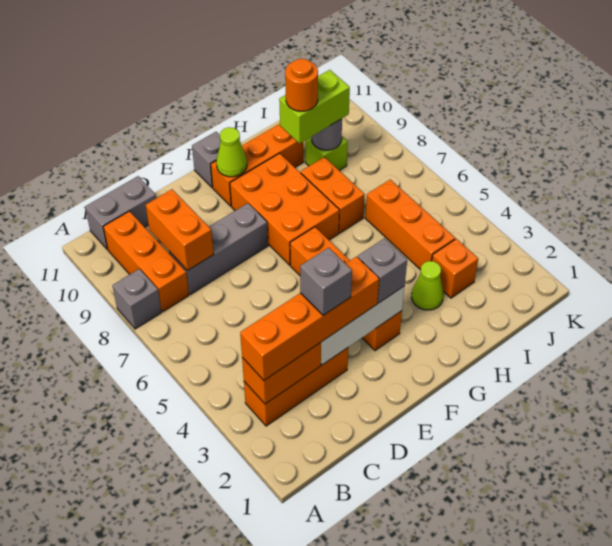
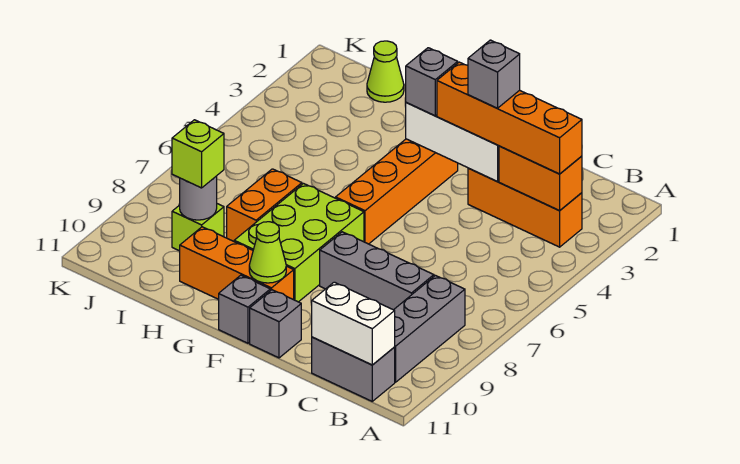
grey 1x1 brick [112,269,162,329] -> grey 1x1 brick moved to [250,290,301,358]
orange 1x3 brick [103,211,189,312] -> grey 1x3 brick [394,275,465,382]
none -> white 1x2 brick [312,282,395,365]
orange 1x2 brick [146,190,214,271] -> none
orange 2x3 brick [230,153,339,265] -> lime 2x3 brick [234,184,364,302]
lime 1x1 cone [411,261,444,310] -> lime 1x1 cone moved to [367,41,404,102]
lime 1x2 brick [279,70,350,144] -> lime 1x1 brick [172,120,224,188]
orange 1x1 round brick [285,59,318,111] -> none
orange 1x1 brick [432,239,478,298] -> none
orange 1x3 brick [365,180,455,270] -> none

